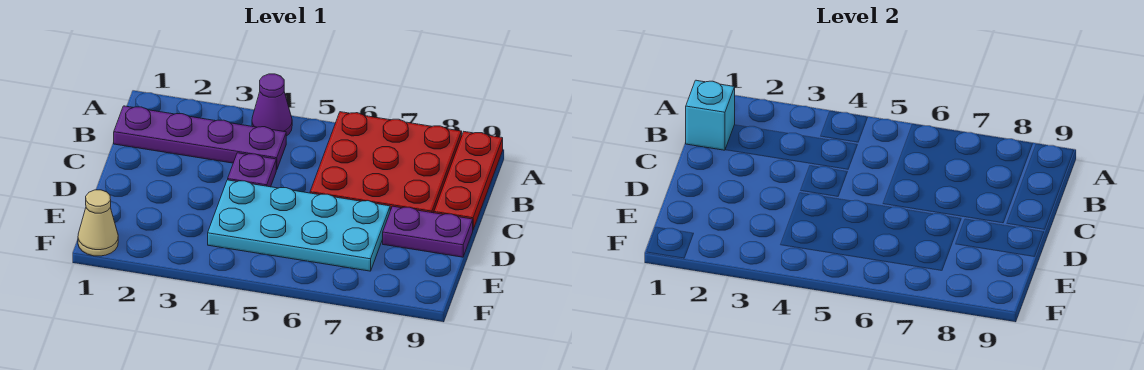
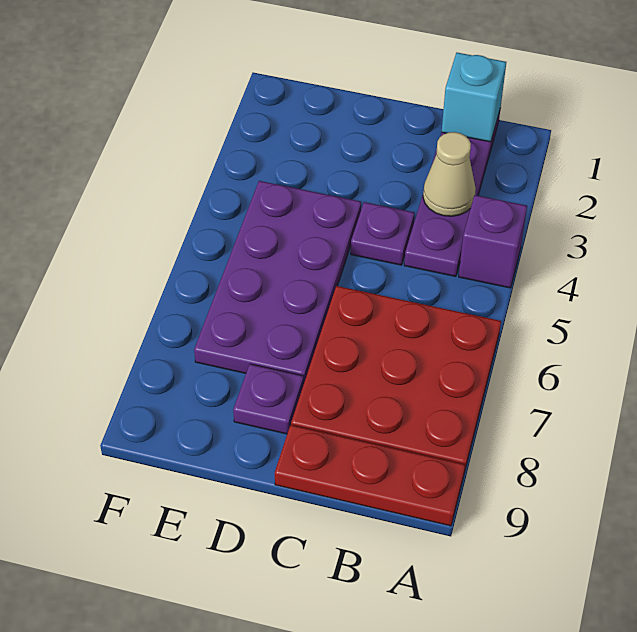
purple 1x1 cone [252,74,292,136] -> purple 1x1 brick [459,195,527,288]
cyan 2x4 plate [208,180,390,271] -> purple 2x4 plate [194,181,361,382]
purple 1x2 plate [383,206,473,257] -> purple 1x1 plate [233,364,304,434]
tan 1x1 cone [78,190,118,256] -> tan 1x1 cone moved to [423,132,476,216]

